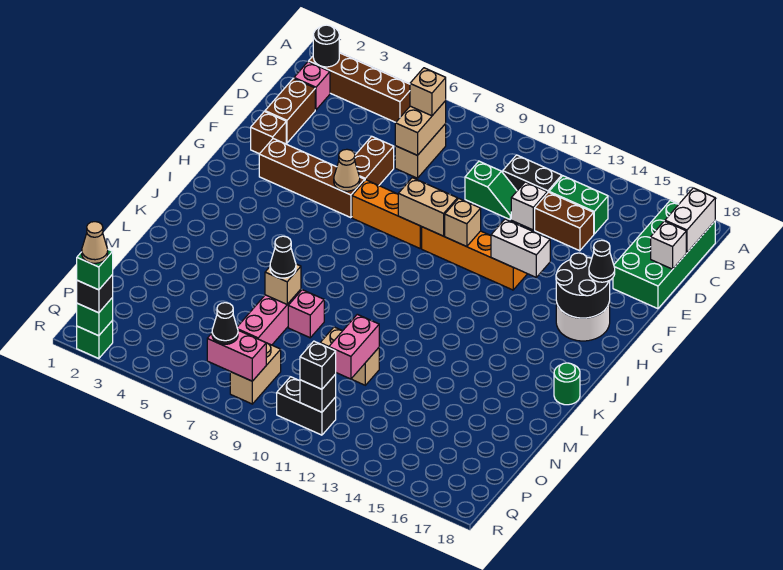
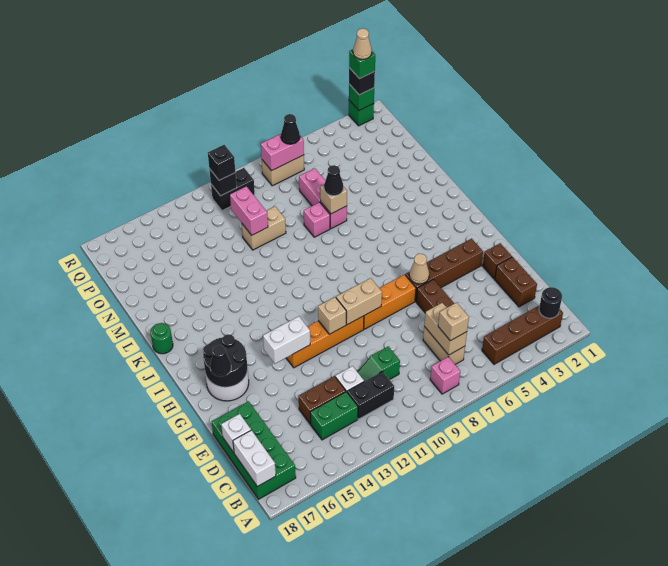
pink 1x1 brick [294,62,330,110] -> pink 1x1 brick moved to [430,357,460,394]
tan 1x2 brick [230,343,281,404] -> tan 1x2 brick turned to [262,155,304,186]

